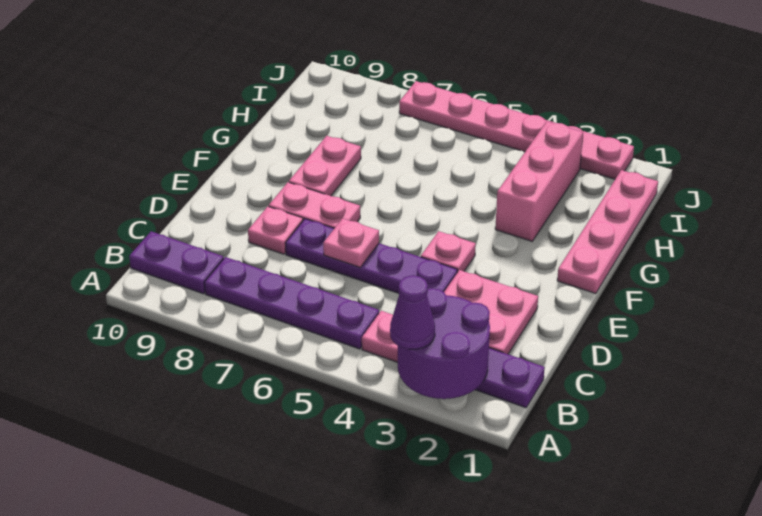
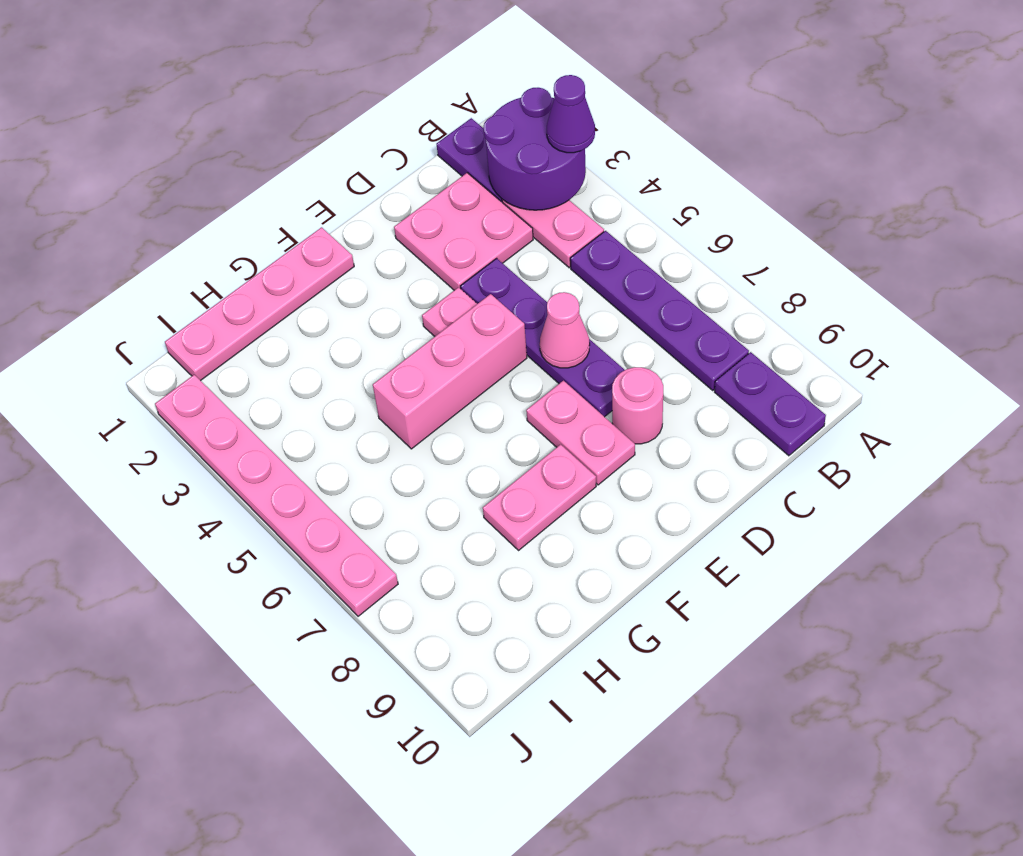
pink 1x1 plate [323,218,379,268] -> pink 1x1 cone [540,292,590,368]
pink 1x1 plate [248,206,303,254] -> pink 1x1 round brick [612,367,663,444]
pink 1x3 brick [495,121,583,241] -> pink 1x3 brick moved to [373,294,527,449]

